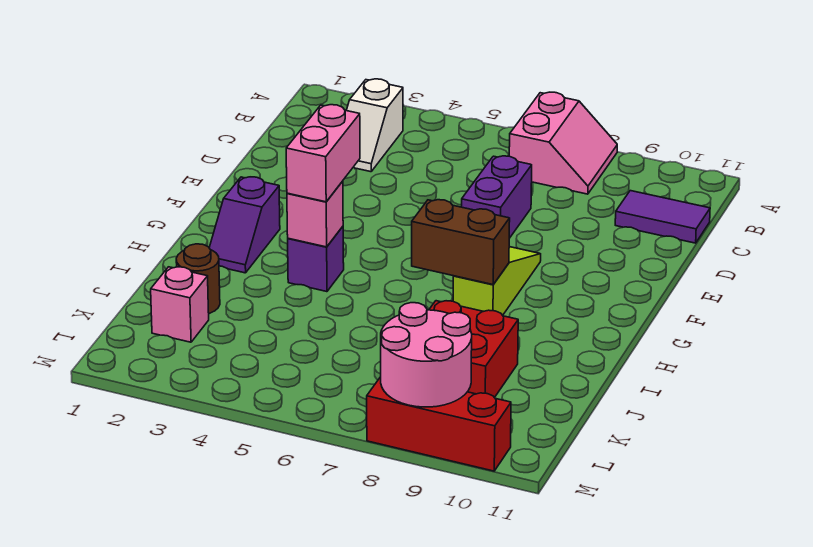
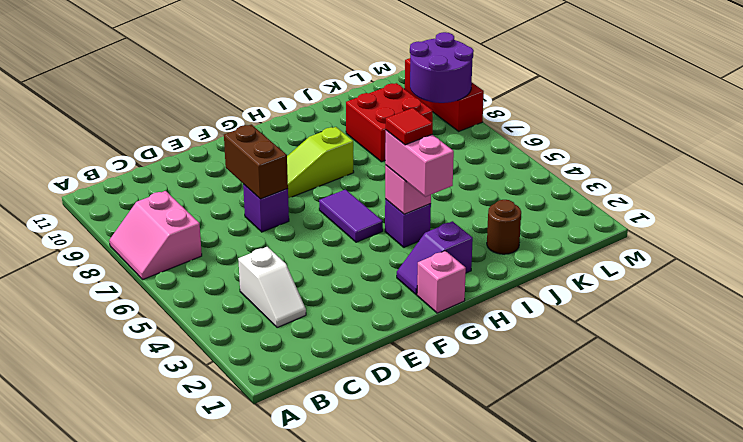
pink 2x2 slope [509,92,617,194] -> pink 2x2 slope turned to [109,191,202,279]
white 1x2 slope [346,79,403,172] -> white 1x2 slope turned to [238,247,306,328]
purple 1x2 tile [615,191,710,243] -> purple 1x2 tile moved to [319,190,383,242]
purple 1x2 brick [462,156,532,238] -> purple 1x1 brick [243,184,289,232]
purple 1x2 slope [209,177,280,273] -> purple 1x2 slope turned to [397,221,473,295]
pink 1x2 brick [286,105,360,202] -> pink 1x2 brick turned to [385,130,454,197]
none -> red 1x1 tile [386,108,433,145]
brown 1x2 brick [412,200,510,285] -> brown 1x2 brick moved to [224,125,288,199]
pink 1x1 brick [151,267,209,342] -> pink 1x1 brick moved to [417,251,466,313]
pink 2x2 round brick [381,303,472,407] -> purple 2x2 round brick [410,32,474,103]

